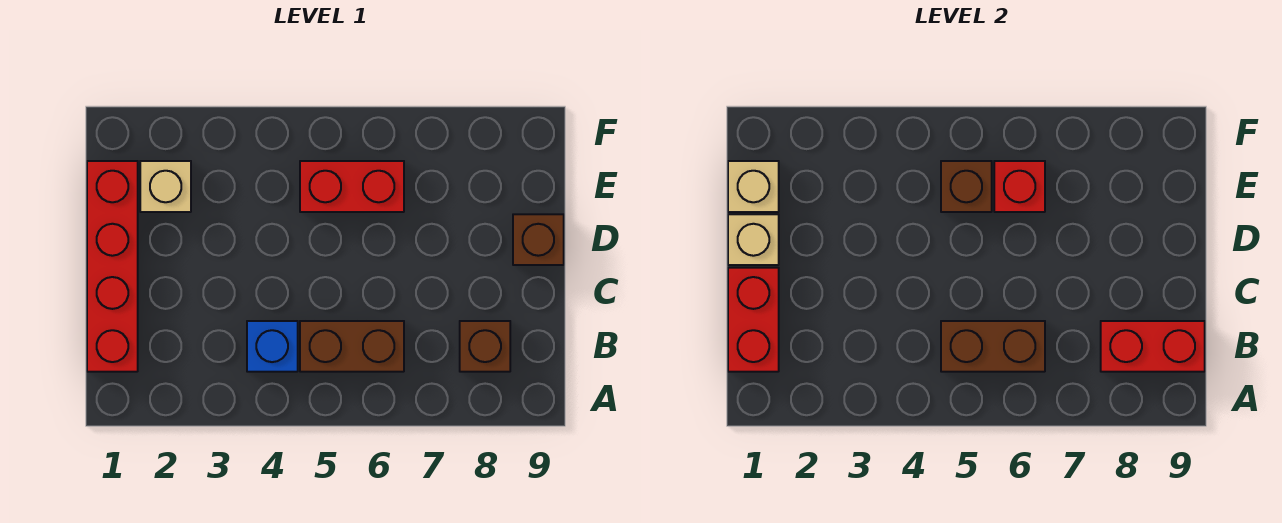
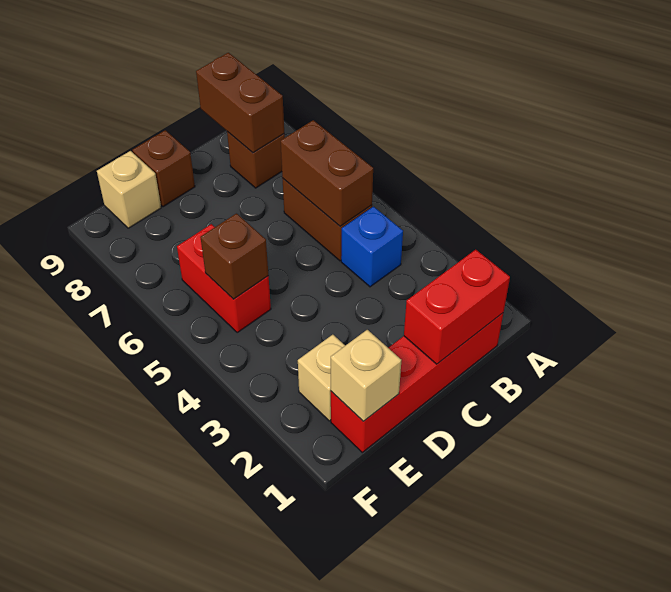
red 1x2 brick [1101,321,1205,372] -> brown 1x2 brick [196,53,284,153]
tan 1x1 brick [728,214,779,265] -> tan 1x1 brick moved to [97,151,161,228]
red 1x1 brick [994,161,1045,212] -> none

